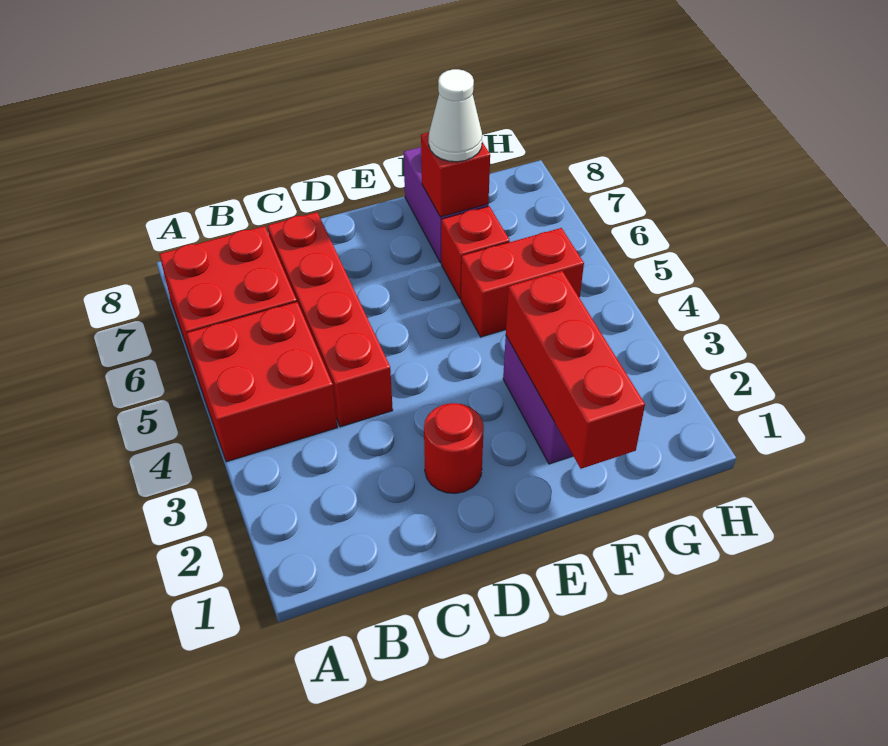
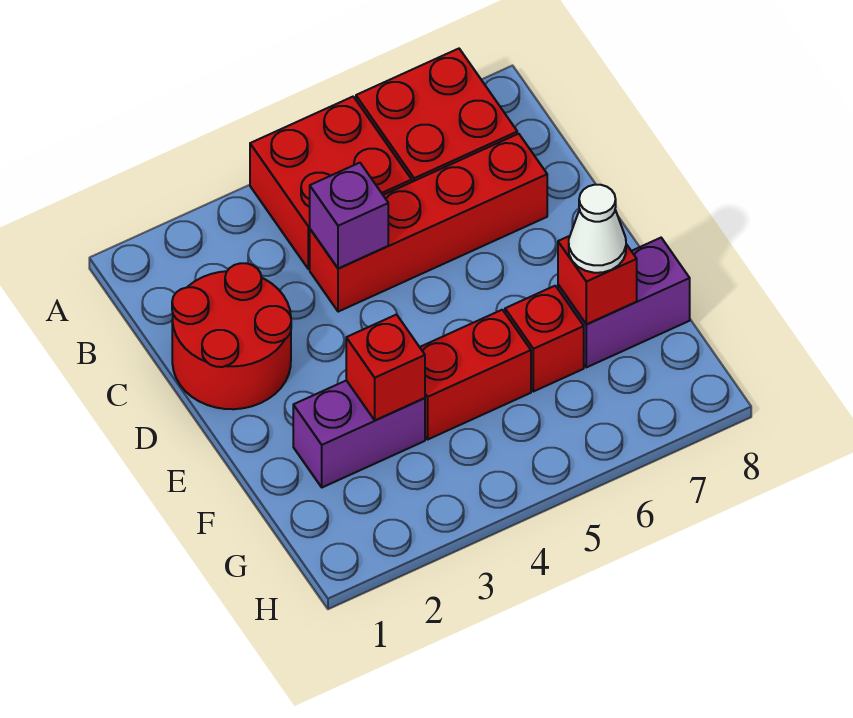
none -> purple 1x1 brick [310,163,388,268]
red 1x1 round brick [424,403,484,493] -> red 2x2 round brick [172,263,291,409]
red 1x3 brick [506,271,645,469] -> red 1x1 brick [346,314,425,420]
red 1x2 brick [461,228,584,337] -> red 1x2 brick turned to [420,310,531,439]

